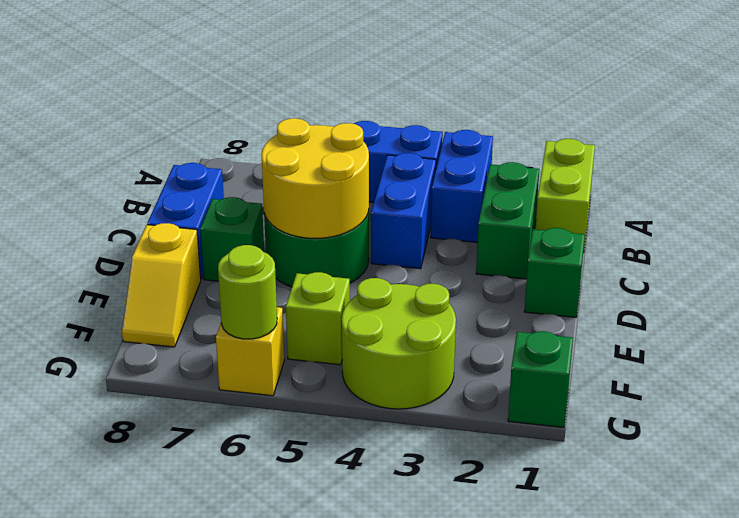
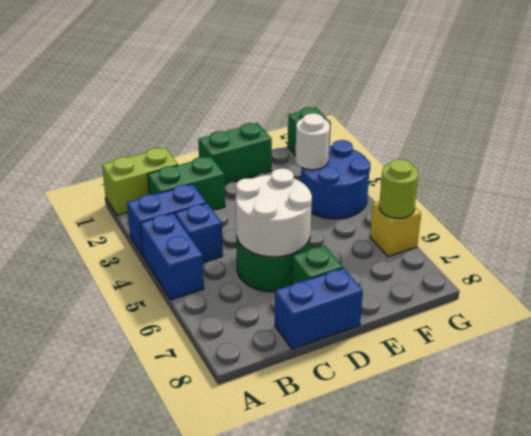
blue 1x2 brick [371,153,436,269] -> blue 1x1 brick [175,203,223,263]
yellow 2x2 round brick [262,118,369,239] -> white 2x2 round brick [236,168,312,257]
green 1x1 brick [524,228,585,317] -> green 1x2 brick [198,123,272,184]
yellow 1x2 slope [122,223,201,347] -> none
lime 2x2 round brick [342,278,456,409] -> blue 2x2 round brick [301,140,370,219]
none -> white 1x1 round brick [295,113,330,170]
lime 1x1 brick [286,272,350,365] -> none

